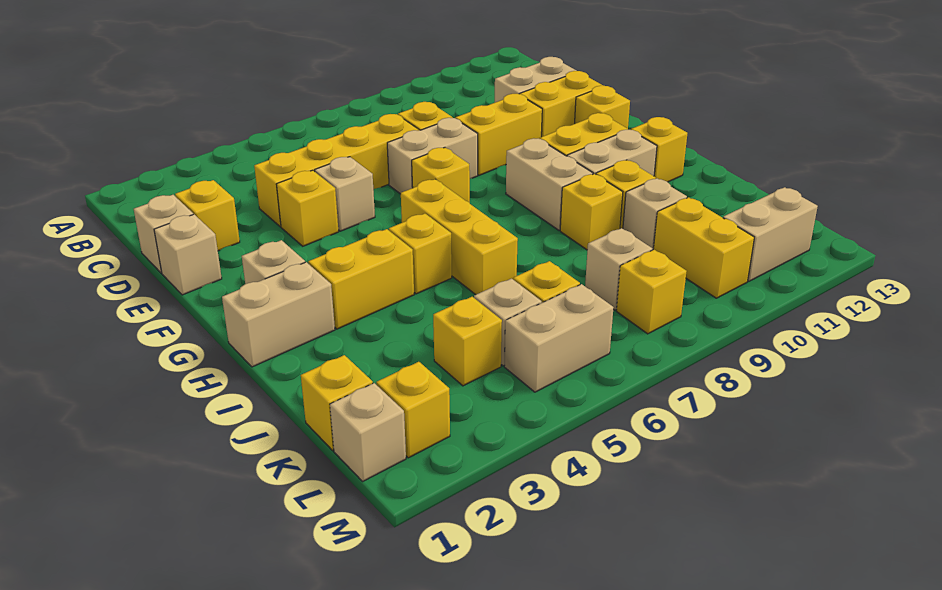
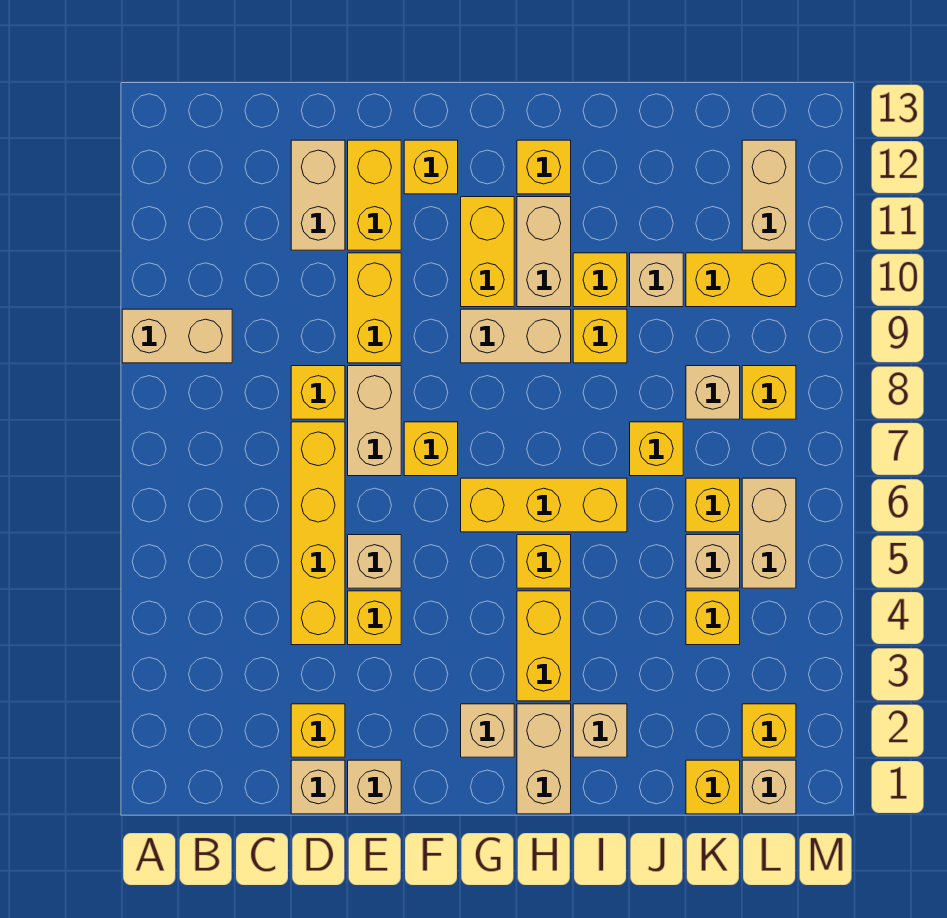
none -> tan 1x2 brick [122,309,232,363]
none -> tan 1x1 brick [573,704,627,757]
none -> yellow 1x1 brick [630,422,683,476]

